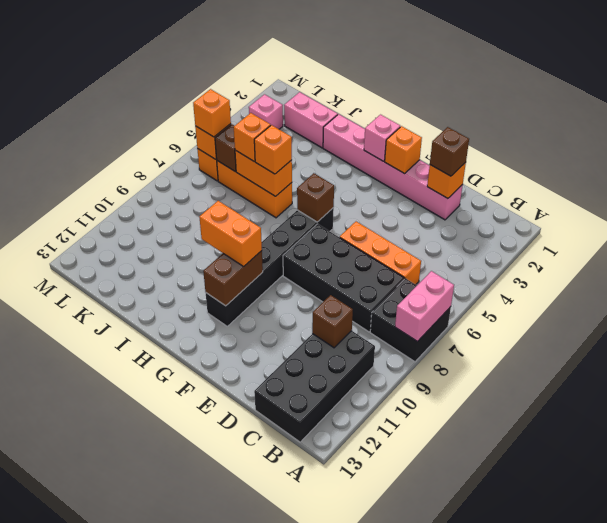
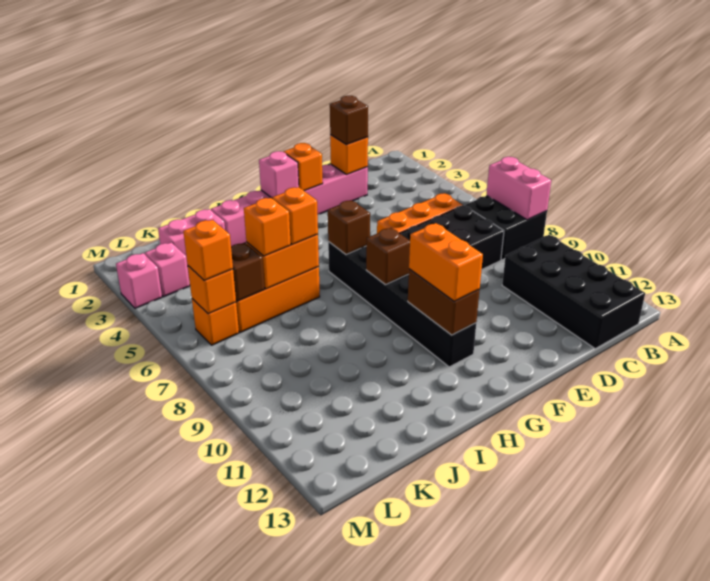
brown 1x1 brick [312,295,353,348] -> brown 1x1 brick moved to [366,228,410,285]
orange 1x2 brick [199,201,262,266] -> orange 1x2 brick turned to [409,223,483,301]
none -> pink 1x1 brick [116,253,162,308]

